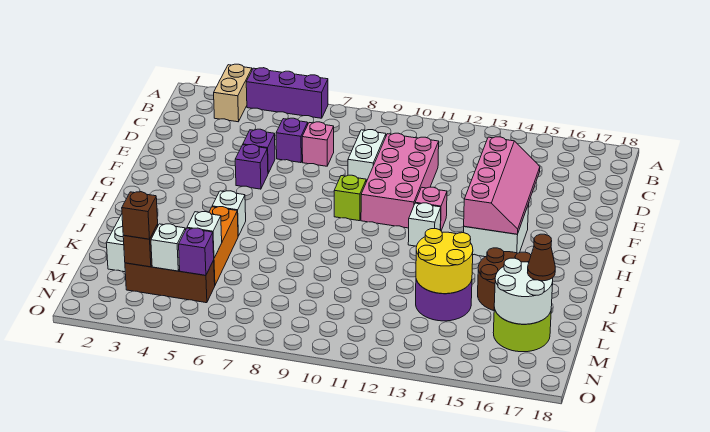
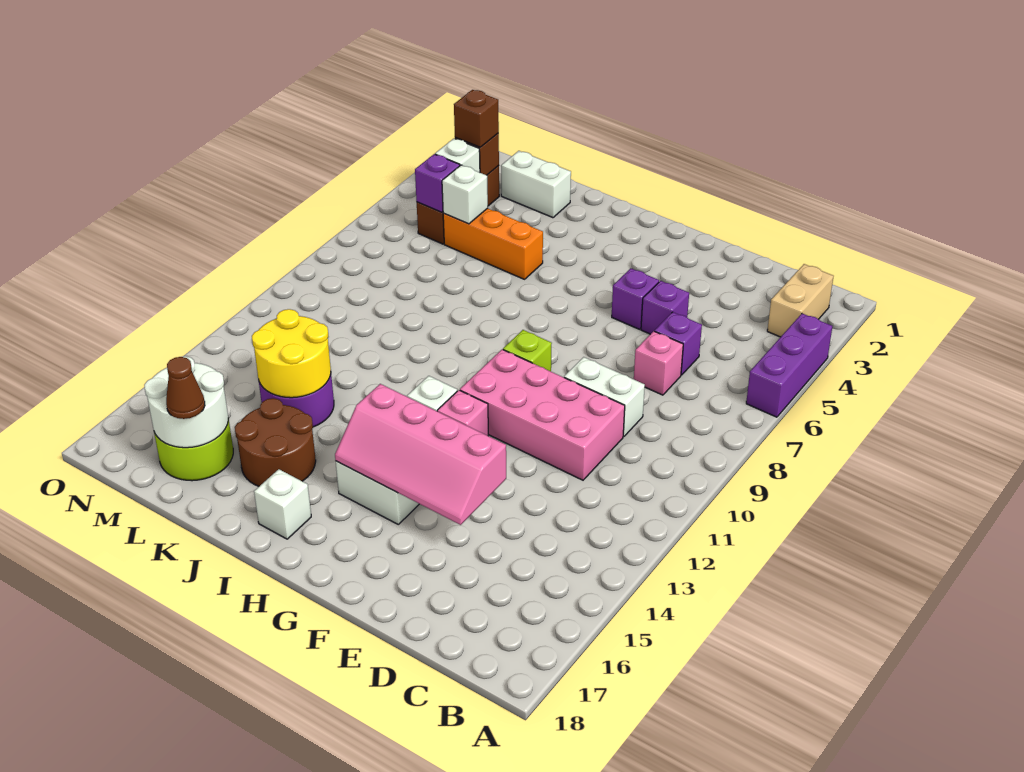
tan 1x2 brick [214,64,252,122] -> tan 1x2 brick turned to [767,264,834,337]
white 1x1 brick [212,191,246,236] -> white 1x1 brick moved to [254,469,311,539]

